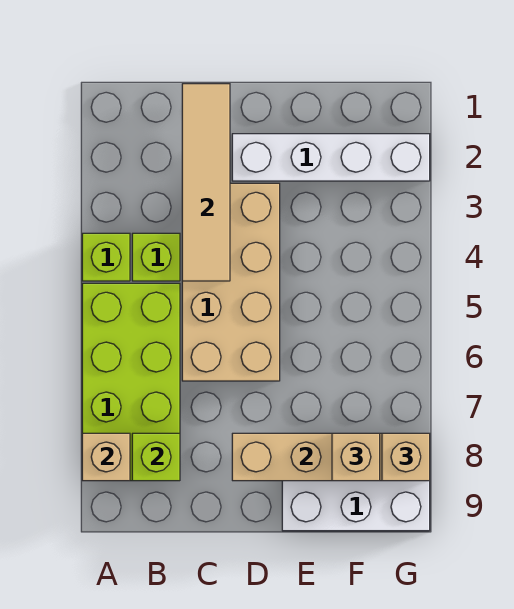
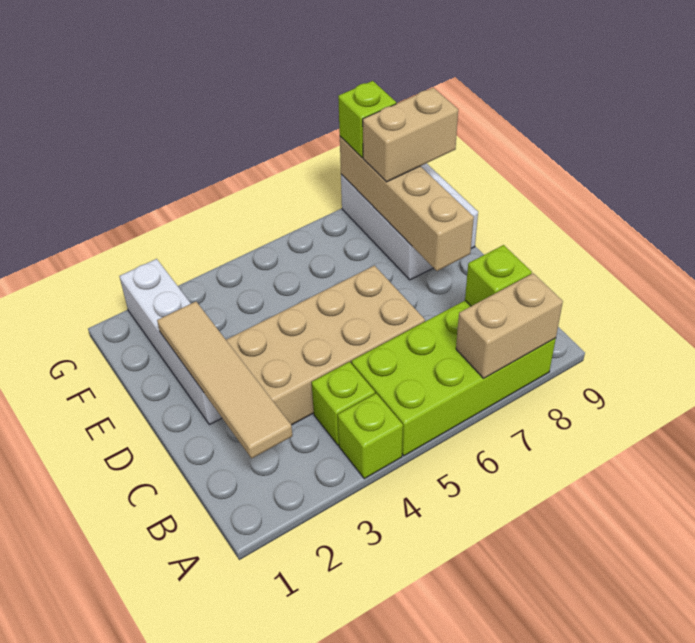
tan 1x1 brick [82,433,130,481] -> tan 1x2 brick [456,273,563,378]
tan 1x4 tile [182,84,230,281] -> tan 1x4 tile turned to [157,302,292,459]
tan 1x1 brick [332,433,380,481] -> tan 1x2 brick [363,88,458,182]
tan 1x1 brick [382,433,430,481] -> lime 1x1 brick [338,81,396,158]

